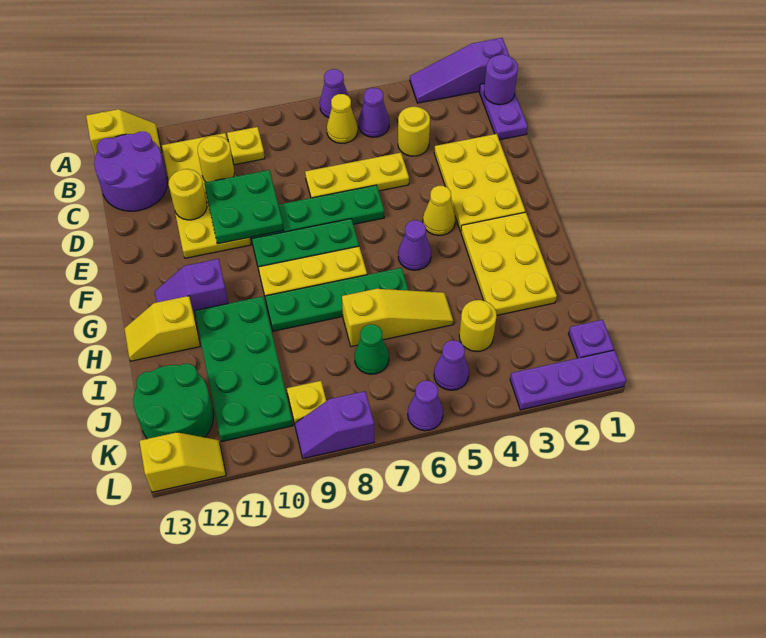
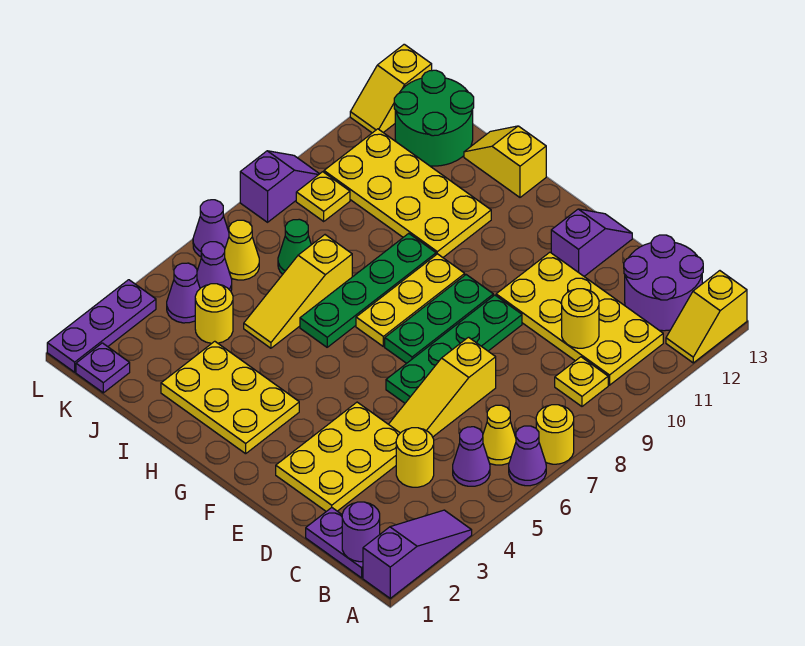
yellow 2x3 plate [434,134,525,231] -> yellow 2x3 plate turned to [276,402,400,511]
yellow 1x3 plate [305,153,409,198] -> yellow 1x3 slope [389,337,496,437]
green 2x2 plate [204,170,284,244] -> none
yellow 1x1 round brick [169,169,207,220] -> yellow 1x1 round brick moved to [536,405,574,464]
yellow 1x1 cone [423,186,455,235] -> yellow 1x1 cone moved to [225,220,259,280]
purple 1x1 cone [398,220,431,270] -> purple 1x1 cone moved to [167,263,200,323]
purple 1x2 slope [155,259,228,317] -> purple 1x2 slope moved to [551,209,632,276]
green 2x4 plate [195,296,293,442] -> yellow 2x4 plate [324,129,491,257]
yellow 1x2 slope [124,296,200,361] -> yellow 1x2 slope turned to [464,126,546,197]

